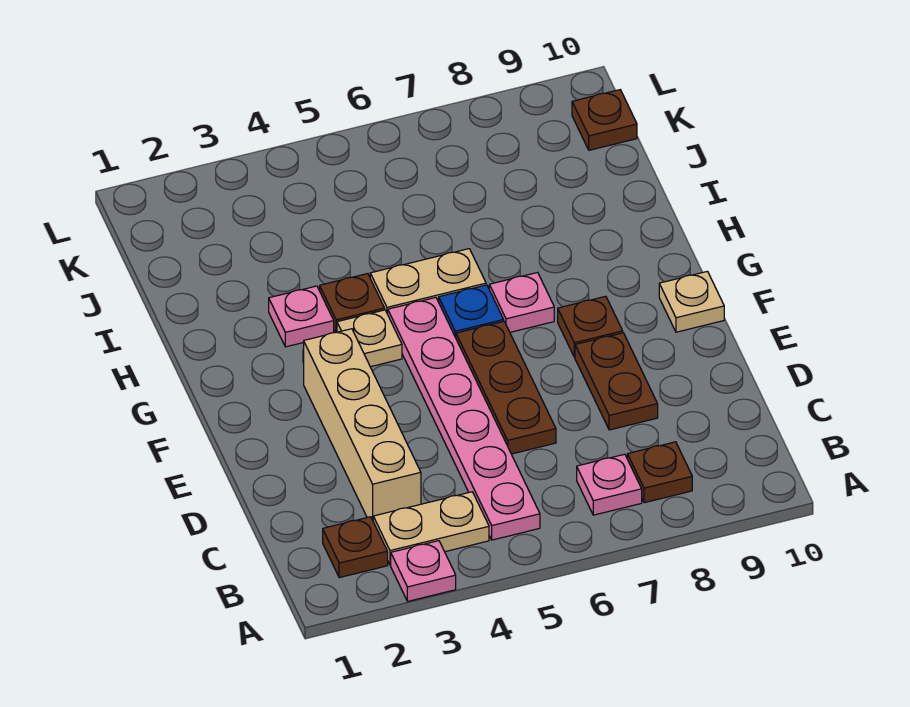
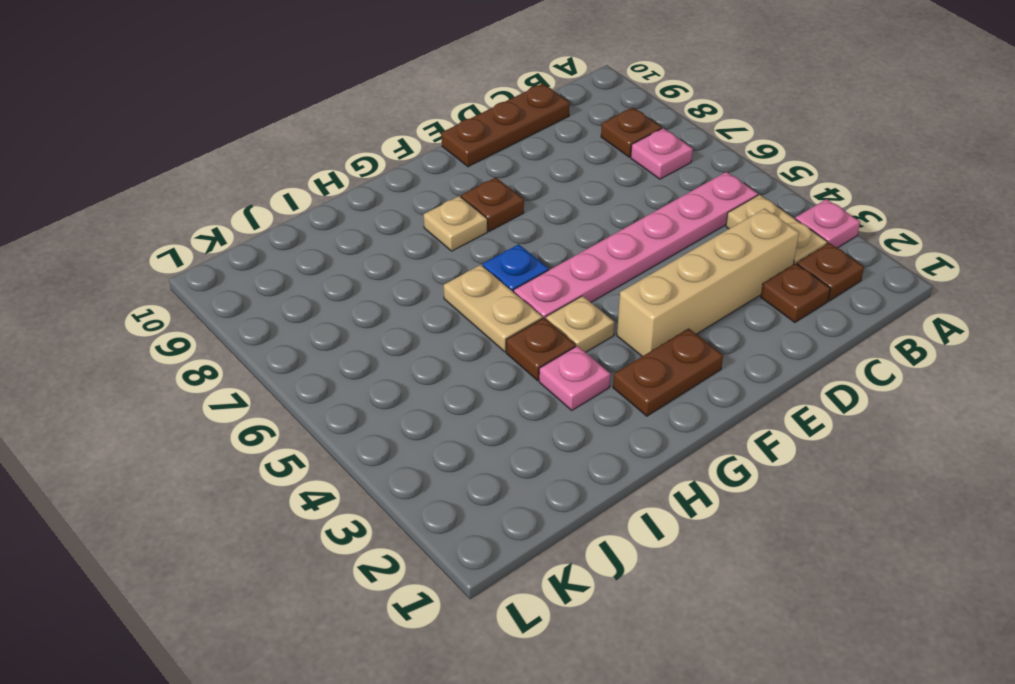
brown 1x3 plate [456,321,556,454] -> brown 1x3 plate moved to [441,83,570,167]
brown 1x2 plate [575,333,658,430] -> brown 1x2 plate moved to [613,328,723,416]
tan 1x1 plate [659,271,724,332] -> tan 1x1 plate moved to [424,196,487,251]
pink 1x1 plate [489,272,554,332] -> none
brown 1x1 plate [572,90,637,150] -> brown 1x1 plate moved to [761,263,830,323]

